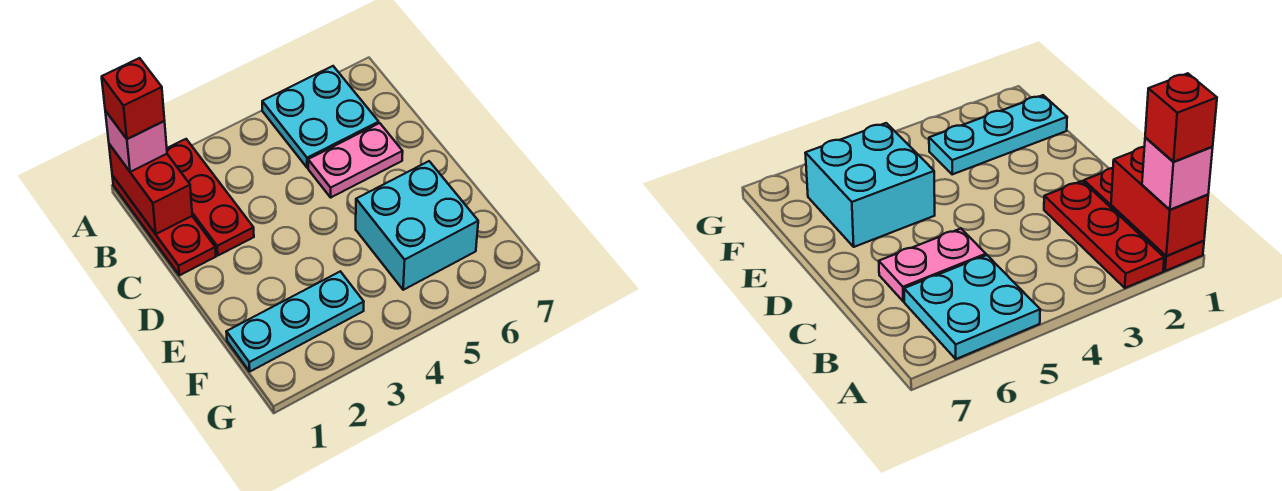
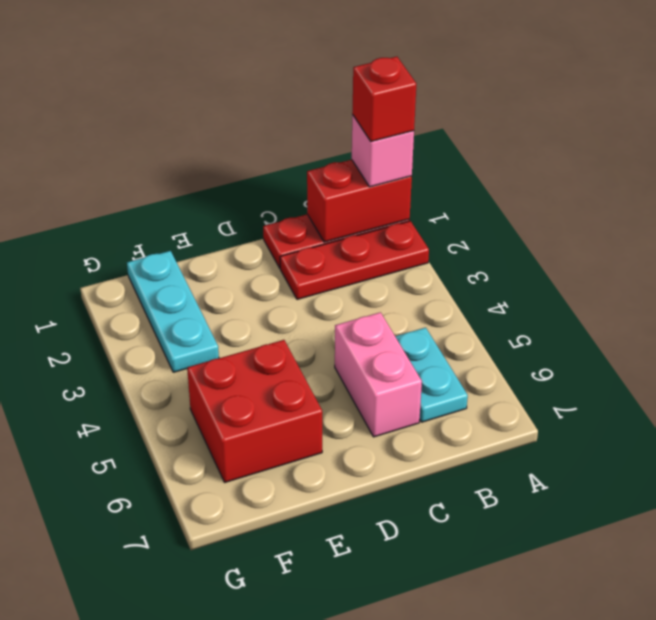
cyan 2x2 plate [262,66,379,168] -> cyan 1x2 plate [395,328,468,422]
pink 1x2 plate [308,123,403,197] -> pink 1x2 brick [335,312,422,437]
cyan 2x2 brick [356,161,478,290] -> red 2x2 brick [187,340,322,482]

